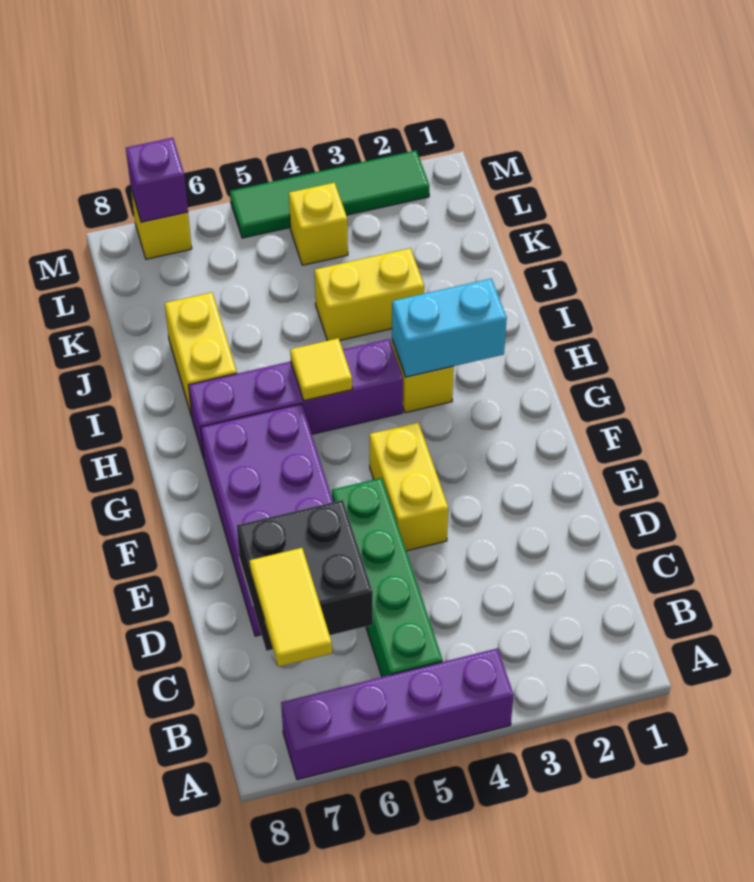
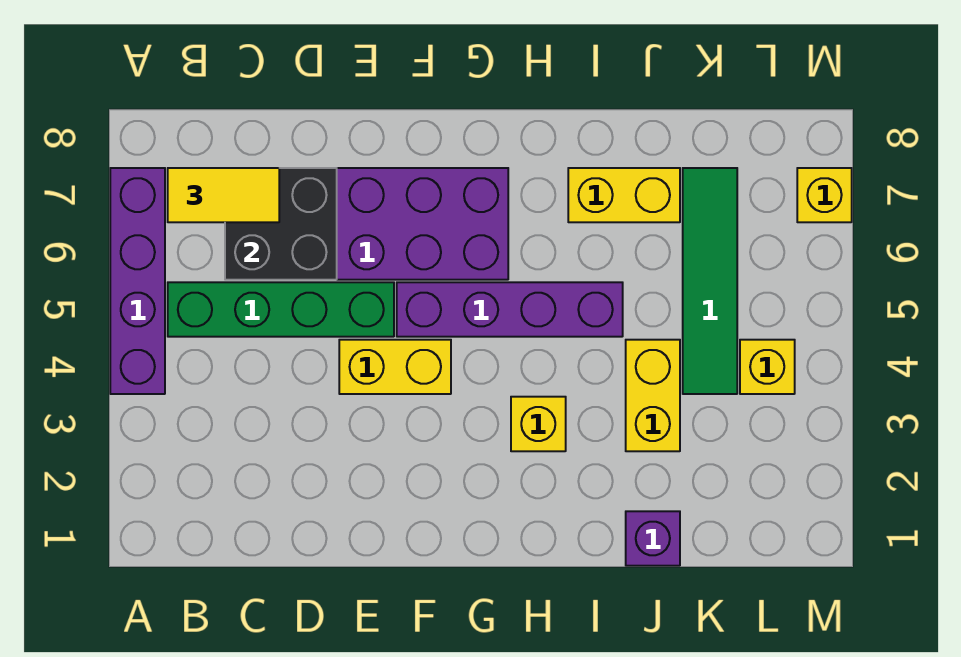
cyan 1x2 brick [392,279,507,377] -> none
purple 1x4 brick [189,339,403,458] -> purple 1x4 brick turned to [397,282,623,337]
yellow 1x1 tile [290,338,352,401] -> none
green 1x4 tile [230,151,429,238] -> green 1x4 tile moved to [683,168,737,394]
purple 1x1 brick [126,138,188,222] -> purple 1x1 brick moved to [626,511,680,566]

